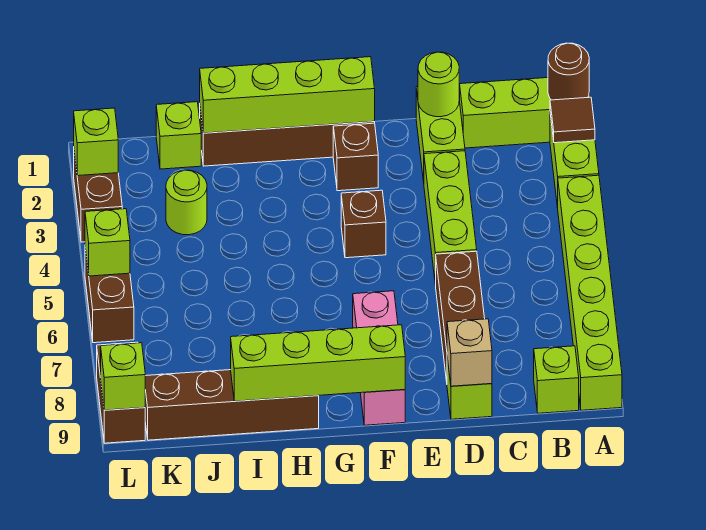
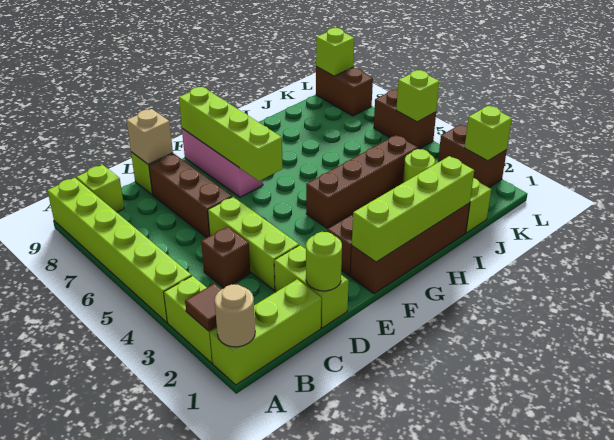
brown 1x1 round brick [548,43,589,100] -> tan 1x1 round brick [215,284,255,347]
brown 1x1 brick [341,190,386,258] -> brown 1x1 brick moved to [201,227,250,288]
lime 1x4 brick [231,325,405,401] -> lime 1x4 brick turned to [179,87,283,181]
brown 1x4 brick [145,370,319,440] -> brown 1x4 brick moved to [306,135,418,228]

